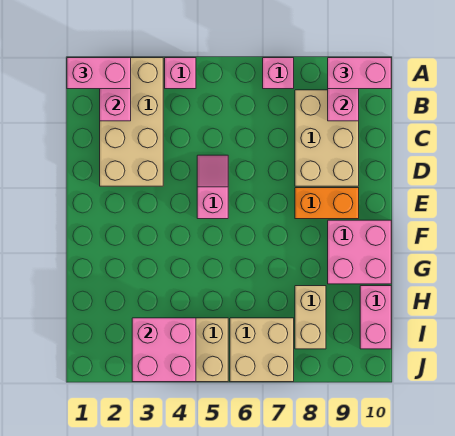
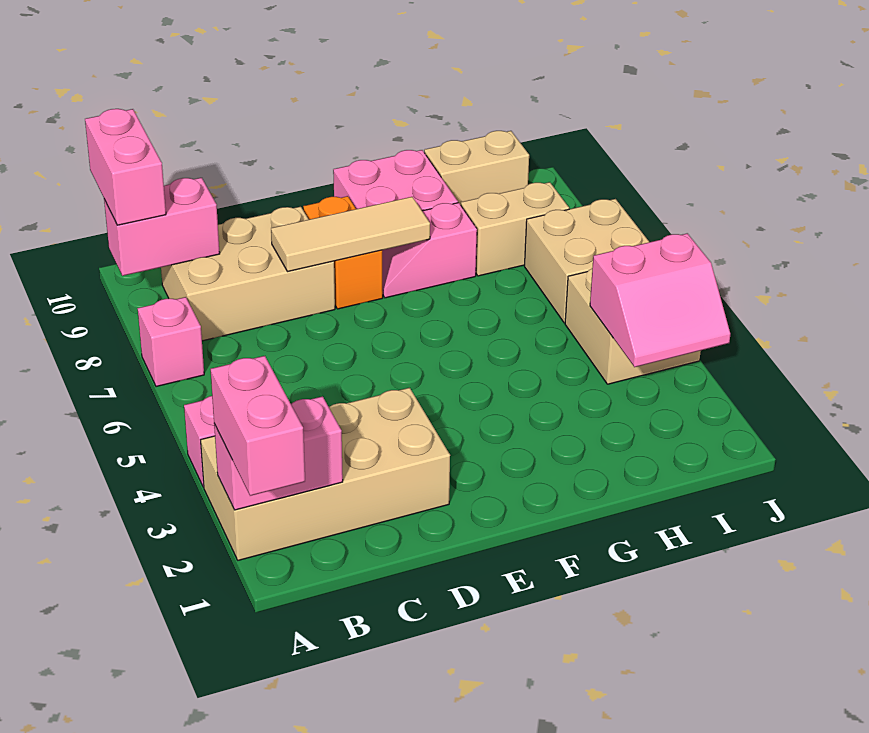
pink 1x2 slope [197,155,228,219] -> pink 1x2 slope moved to [382,203,477,298]
none -> tan 1x3 tile [271,197,430,272]
pink 1x2 brick [360,286,391,349] -> tan 1x2 brick [424,131,529,205]
pink 2x2 brick [132,318,196,382] -> pink 2x2 slope [590,233,730,367]

